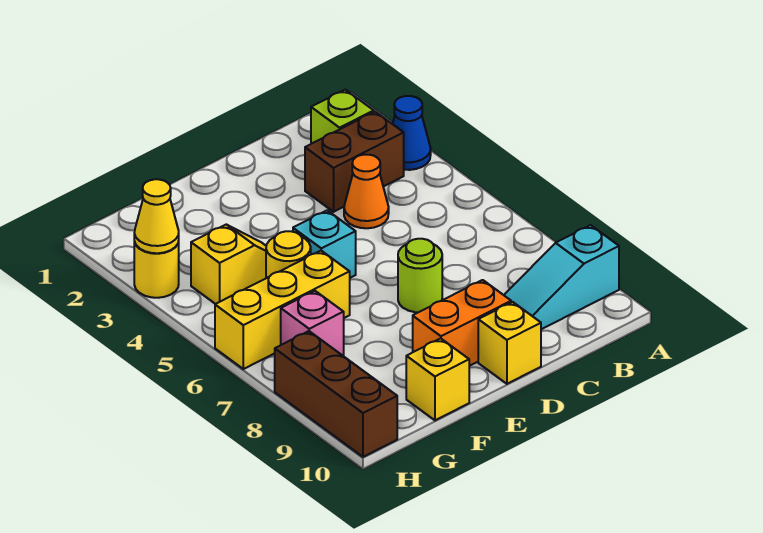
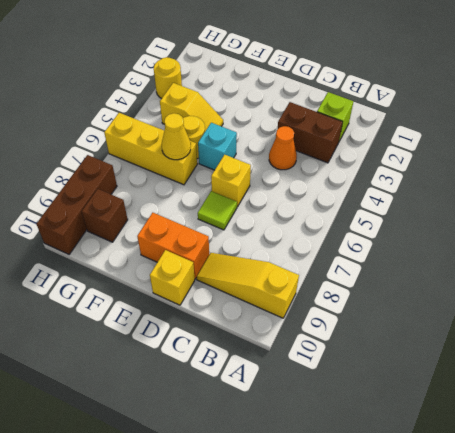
blue 1x1 cone [393,96,431,170] -> none
cyan 1x3 slope [504,225,619,329] -> yellow 1x3 slope [197,253,299,318]
lime 1x1 round brick [398,239,442,312] -> lime 1x1 tile [198,191,237,230]
yellow 1x1 brick [406,338,469,420] -> yellow 1x1 brick moved to [211,155,251,207]
pink 1x1 brick [281,291,344,356] -> none
none -> brown 1x1 brick [82,189,128,242]
yellow 1x1 cone [134,179,179,253] -> yellow 1x1 cone moved to [162,113,191,160]

